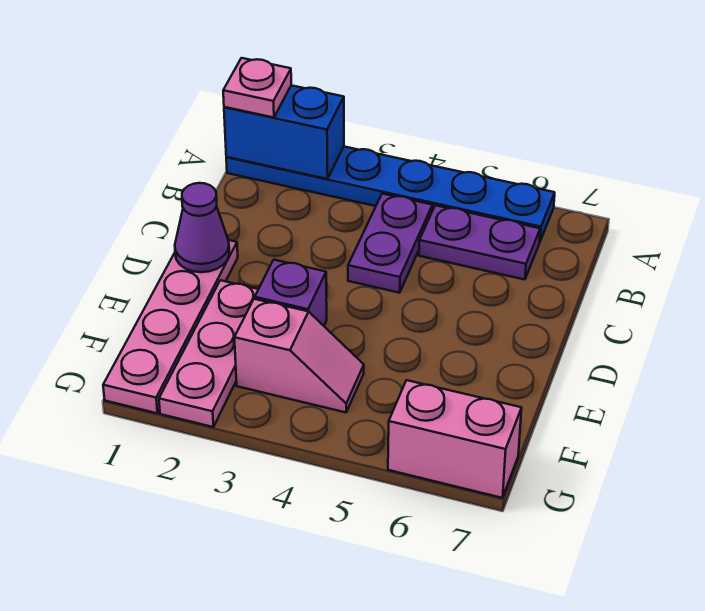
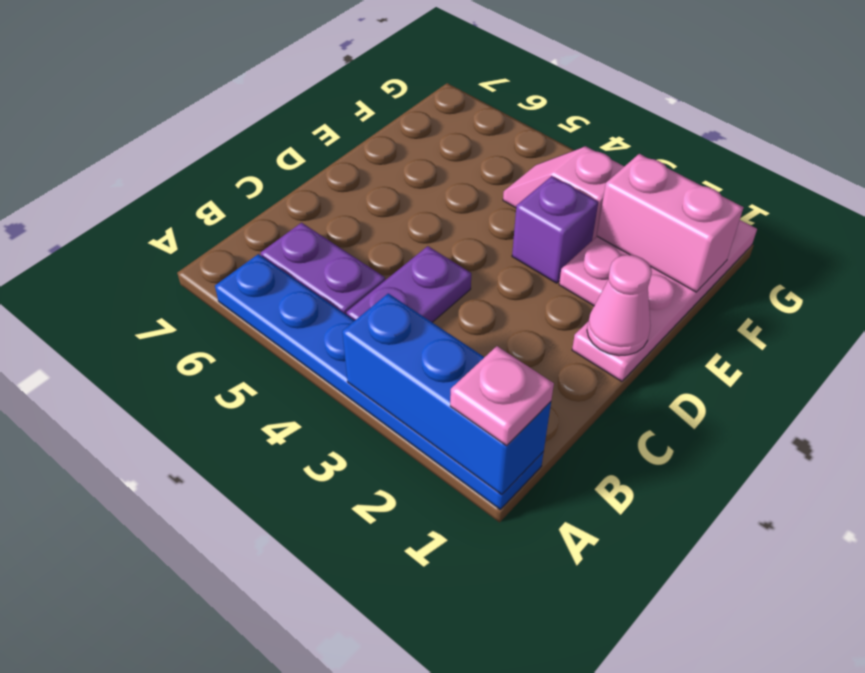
blue 1x2 brick [224,85,344,179] -> blue 1x3 brick [342,293,551,495]
purple 1x1 cone [175,183,229,272] -> pink 1x1 cone [587,255,652,356]
pink 1x2 brick [388,380,522,498] -> pink 1x2 brick moved to [597,154,744,292]

